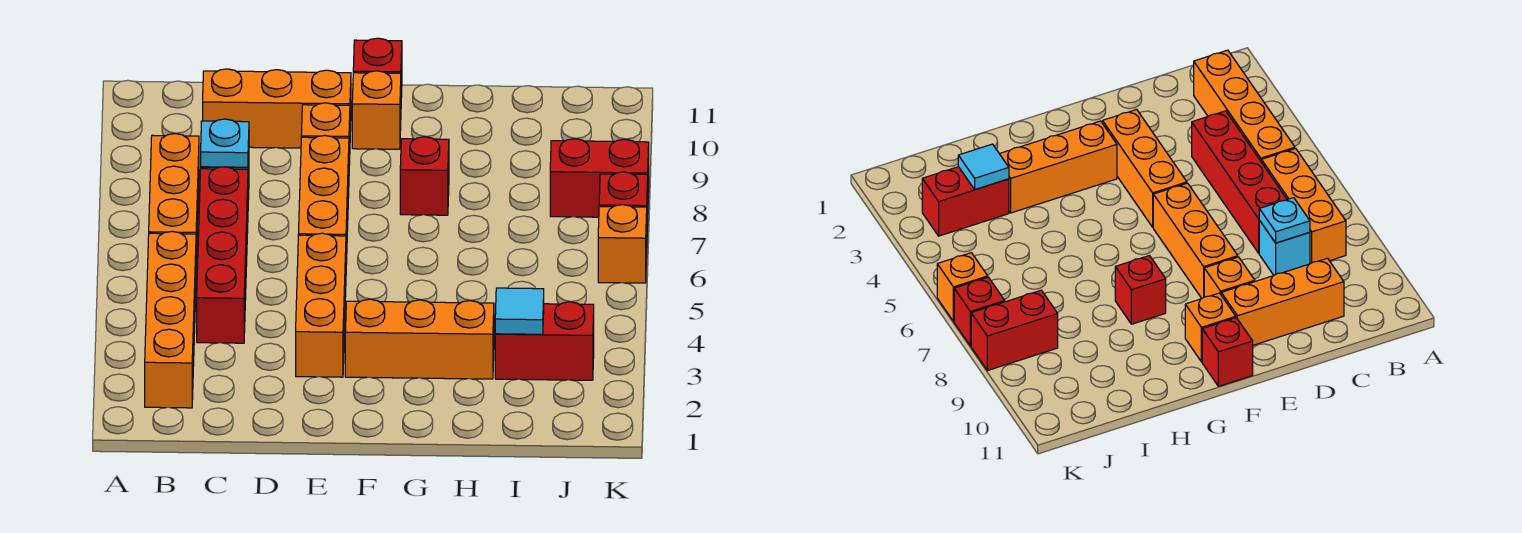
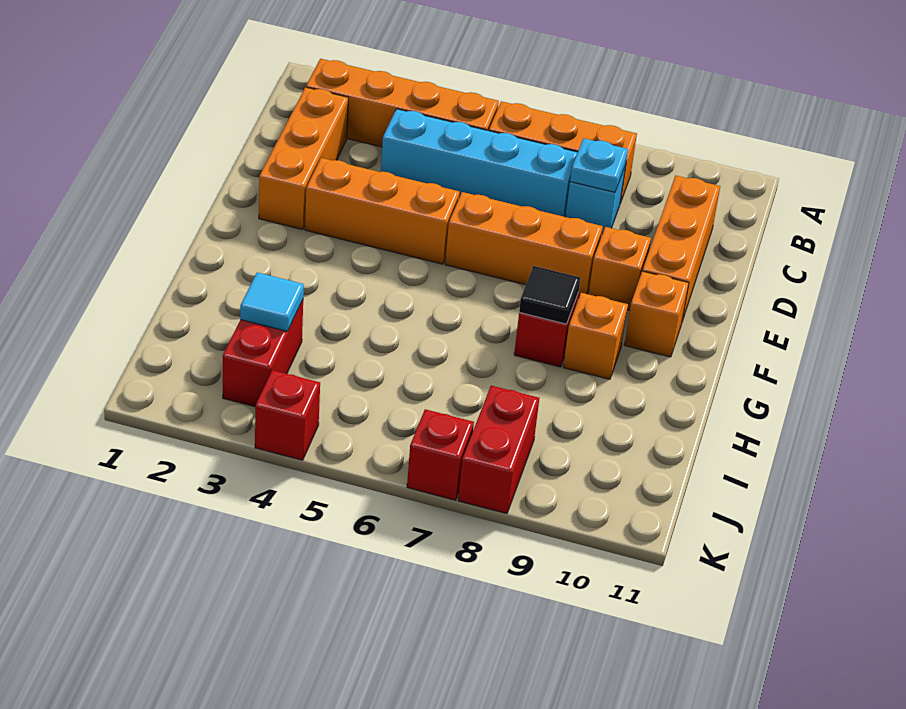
red 1x4 brick [197,167,248,343] -> cyan 1x4 brick [381,109,578,217]
orange 1x3 brick [345,299,494,379] -> orange 1x3 brick moved to [259,87,349,229]
red 1x1 brick [353,38,402,98] -> red 1x1 brick moved to [255,370,320,460]
none -> black 1x1 tile [519,266,580,324]
orange 1x1 brick [598,205,647,283] -> orange 1x1 brick moved to [563,293,628,379]

